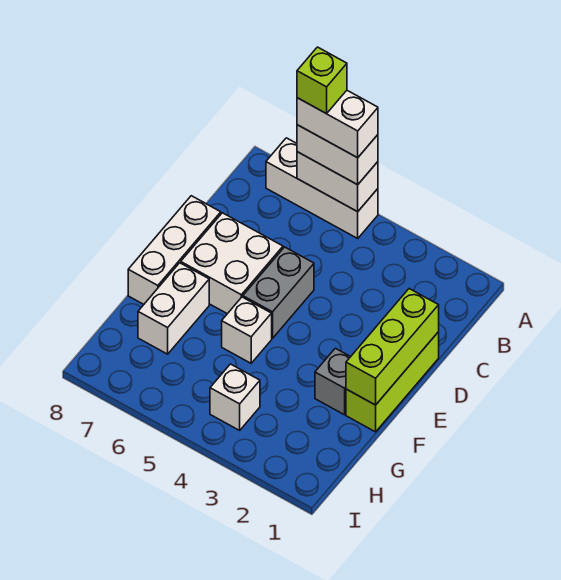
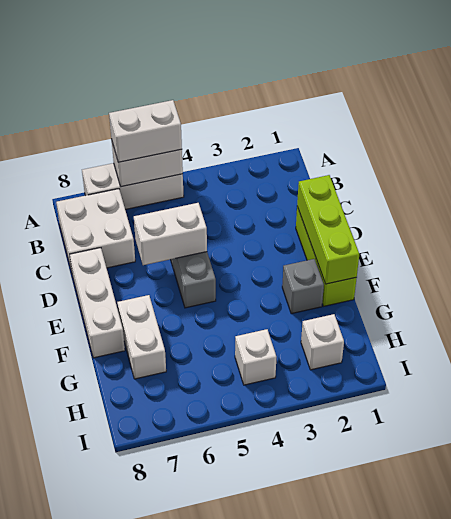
white 1x2 brick [297,91,378,158] -> white 1x2 brick moved to [134,203,207,265]
lime 1x1 brick [297,47,347,114] -> none
white 2x2 brick [181,213,283,314] -> white 2x2 brick moved to [56,189,135,272]
white 1x1 brick [222,297,272,363] -> white 1x1 brick moved to [301,314,344,370]

